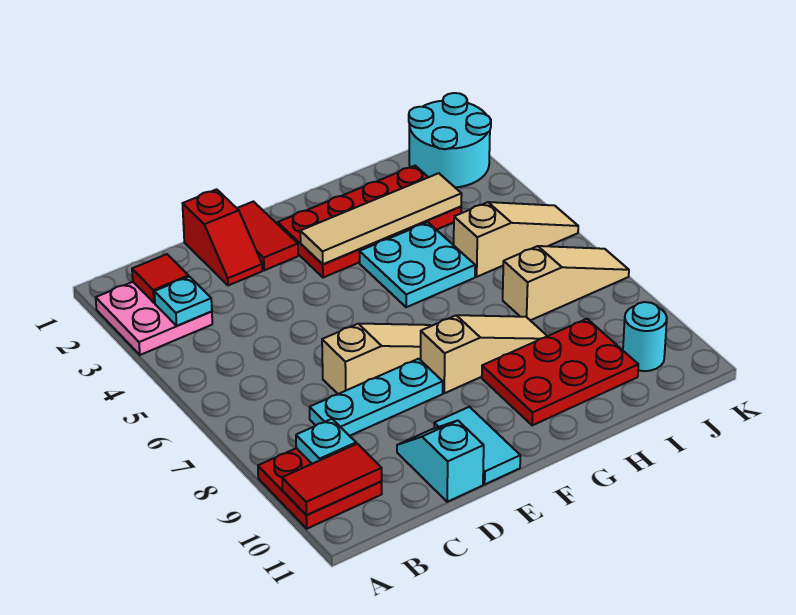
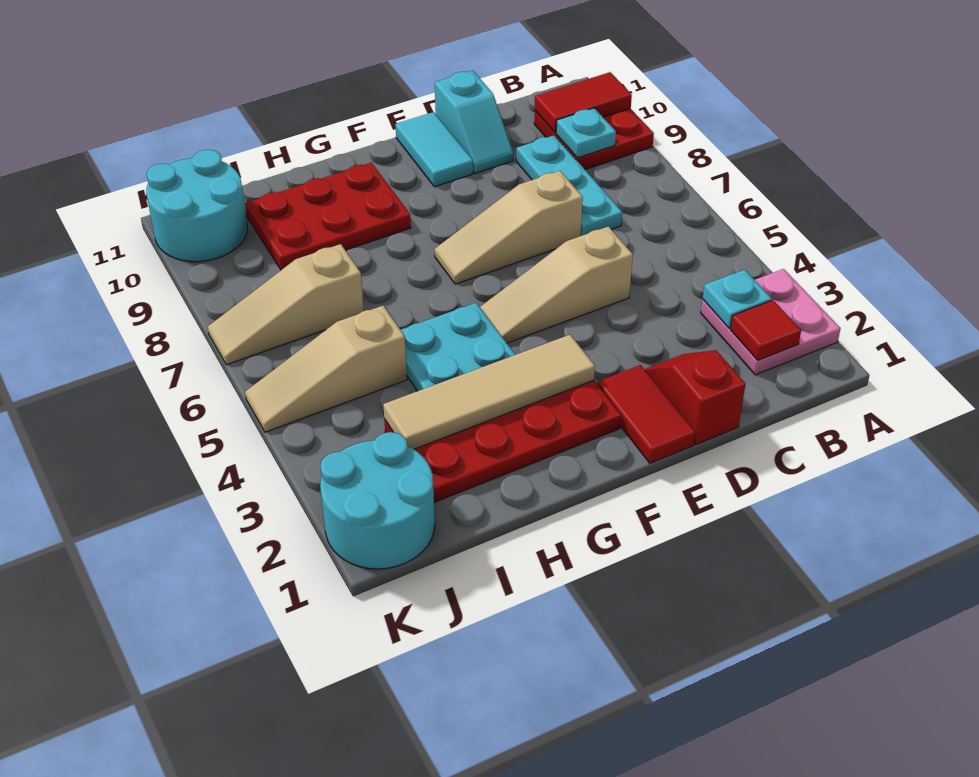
cyan 1x3 plate [310,359,443,436] -> cyan 1x3 plate turned to [516,135,622,236]
tan 1x3 slope [421,315,547,393] -> tan 1x3 slope moved to [480,226,633,343]
cyan 1x1 round brick [623,302,667,371] -> cyan 2x2 round brick [146,150,247,262]

